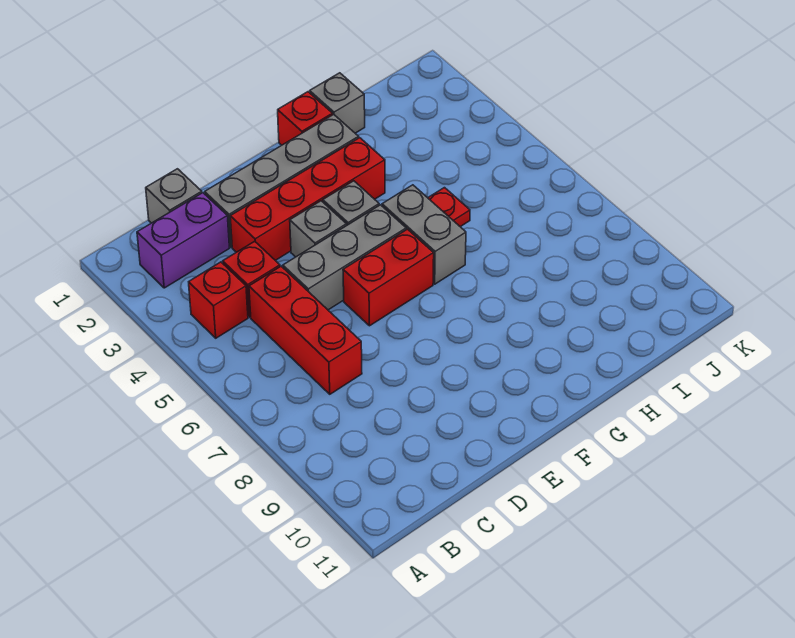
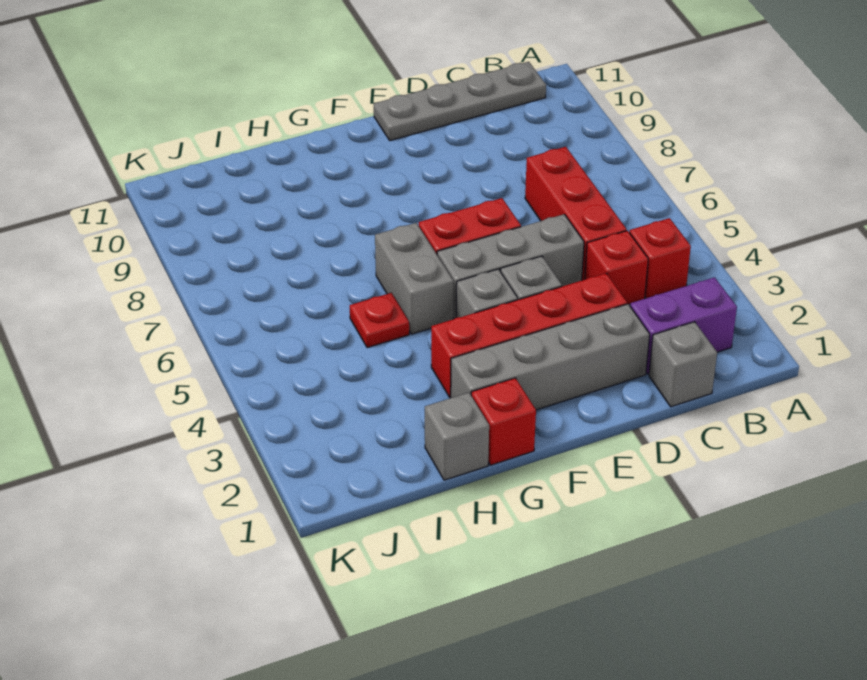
none -> grey 1x4 plate [374,62,546,141]

